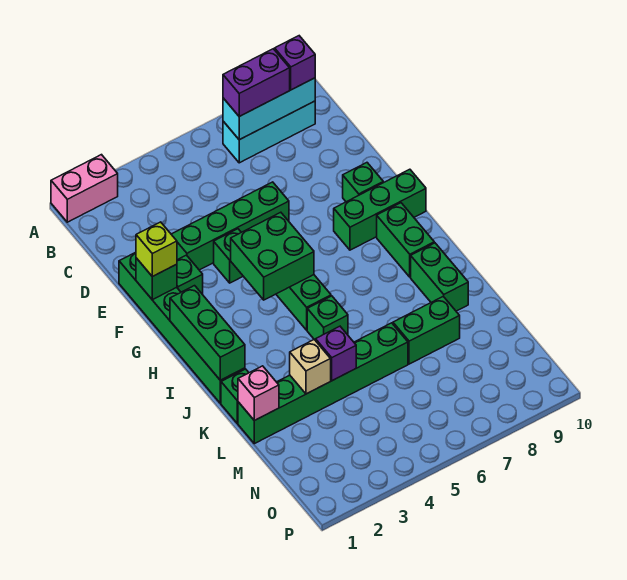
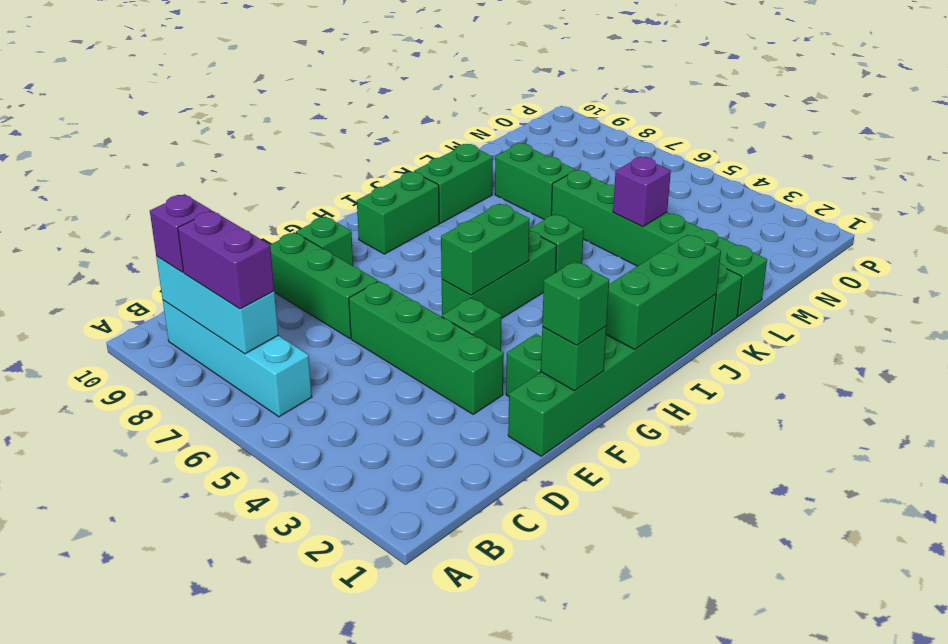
pink 1x2 brick [51,155,118,222] -> none
cyan 1x3 brick [223,101,315,163] -> cyan 1x4 brick [163,300,312,417]
lime 1x1 brick [136,222,177,277] -> green 1x1 brick [542,261,609,345]
green 2x2 brick [231,212,314,300] -> green 1x2 brick [441,204,530,295]
green 1x3 brick [334,169,426,250] -> green 1x3 brick moved to [270,232,378,338]
pink 1x1 brick [238,366,279,421] -> none
tan 1x1 brick [290,340,331,394] -> none

